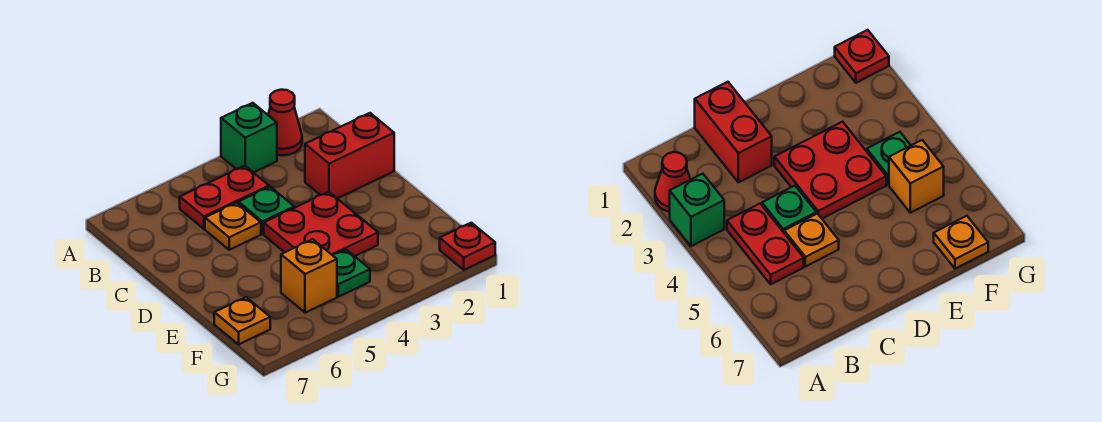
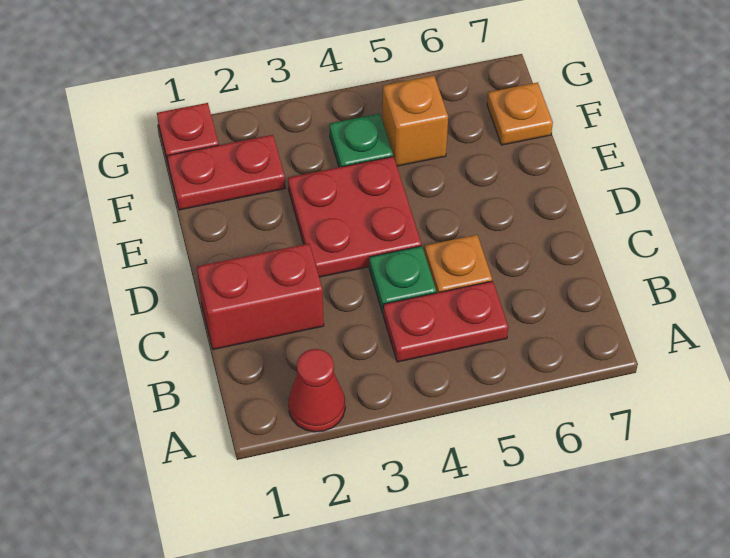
green 1x1 brick [221,103,277,172] -> none
none -> red 1x2 plate [167,135,285,210]

